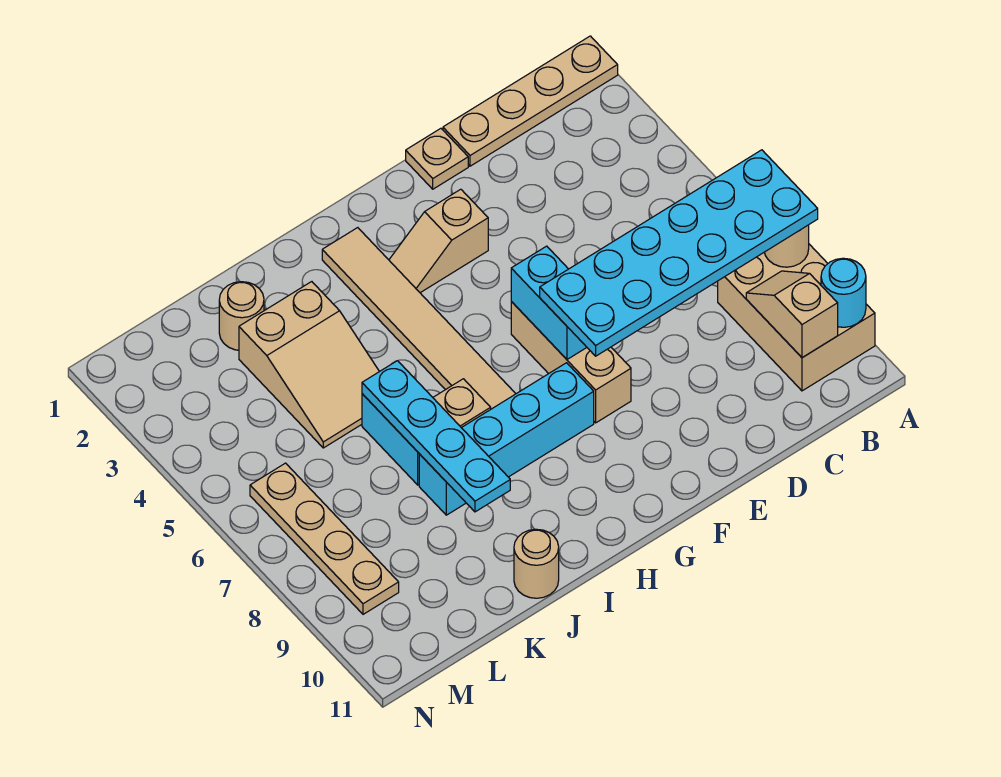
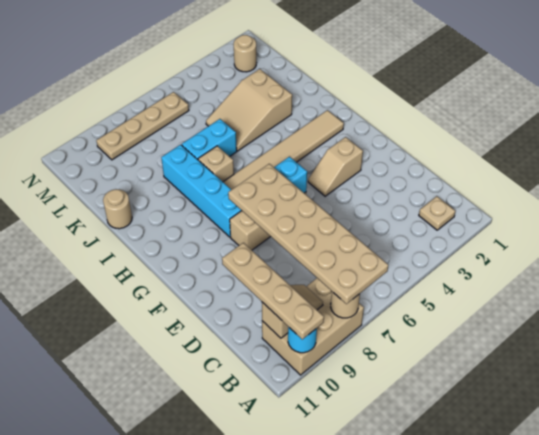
tan 1x4 plate [443,36,618,166] -> tan 1x4 plate moved to [222,243,324,339]
cyan 2x6 plate [540,150,818,356] -> tan 2x6 plate [228,164,388,304]
tan 1x1 plate [406,128,468,189] -> tan 1x1 plate moved to [419,196,455,230]
tan 1x2 slope [389,189,488,293] -> tan 1x2 slope turned to [308,137,363,196]
cyan 1x4 plate [362,361,510,512] -> none
tan 1x1 round brick [219,282,264,350] -> tan 1x1 round brick moved to [234,35,256,72]

